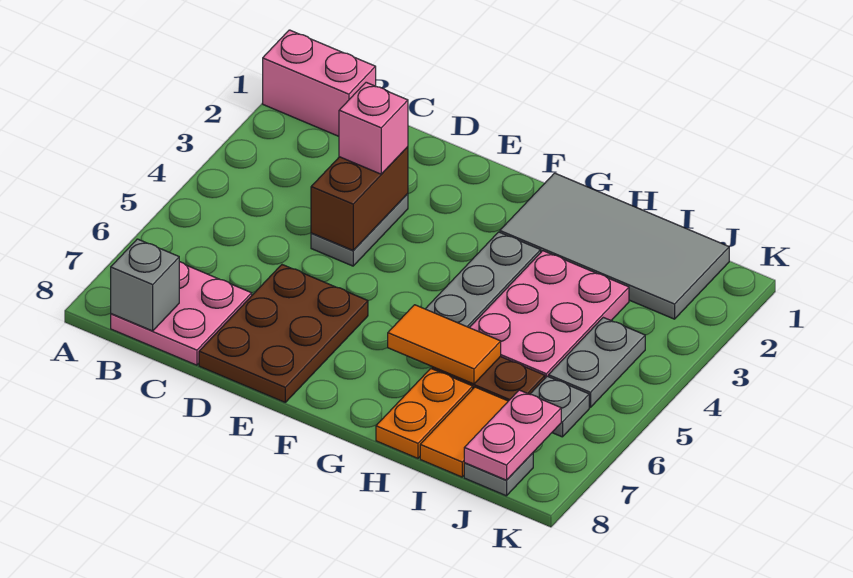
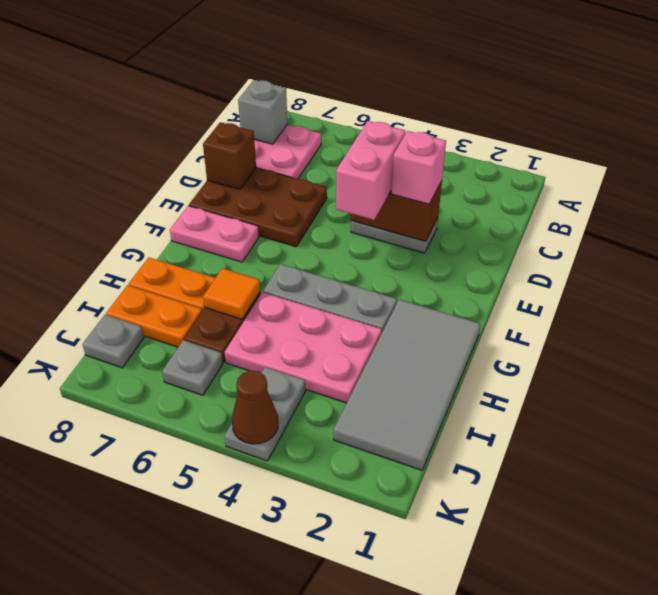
pink 1x2 brick [263,30,376,136] -> pink 1x2 brick moved to [336,121,405,220]
none -> brown 1x1 brick [203,122,256,189]
orange 1x2 tile [388,305,501,384] -> orange 1x1 tile [203,268,260,319]
orange 1x2 tile [420,387,508,477] -> orange 1x2 plate [106,285,202,347]
grey 1x2 plate [548,317,645,407] -> grey 1x2 plate turned to [225,367,306,461]
pink 1x2 plate [464,390,561,480] -> pink 1x2 plate moved to [170,206,259,262]
none -> brown 1x1 cone [232,371,278,444]

